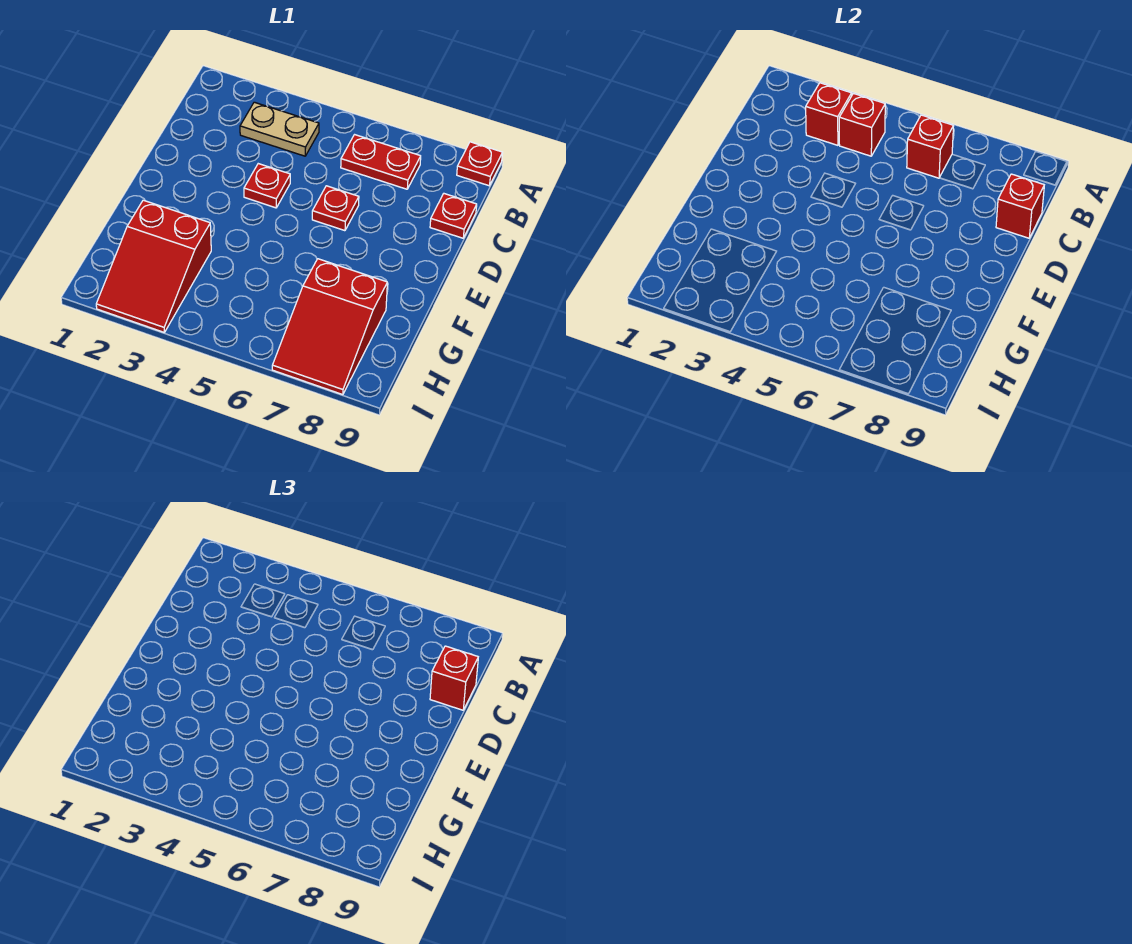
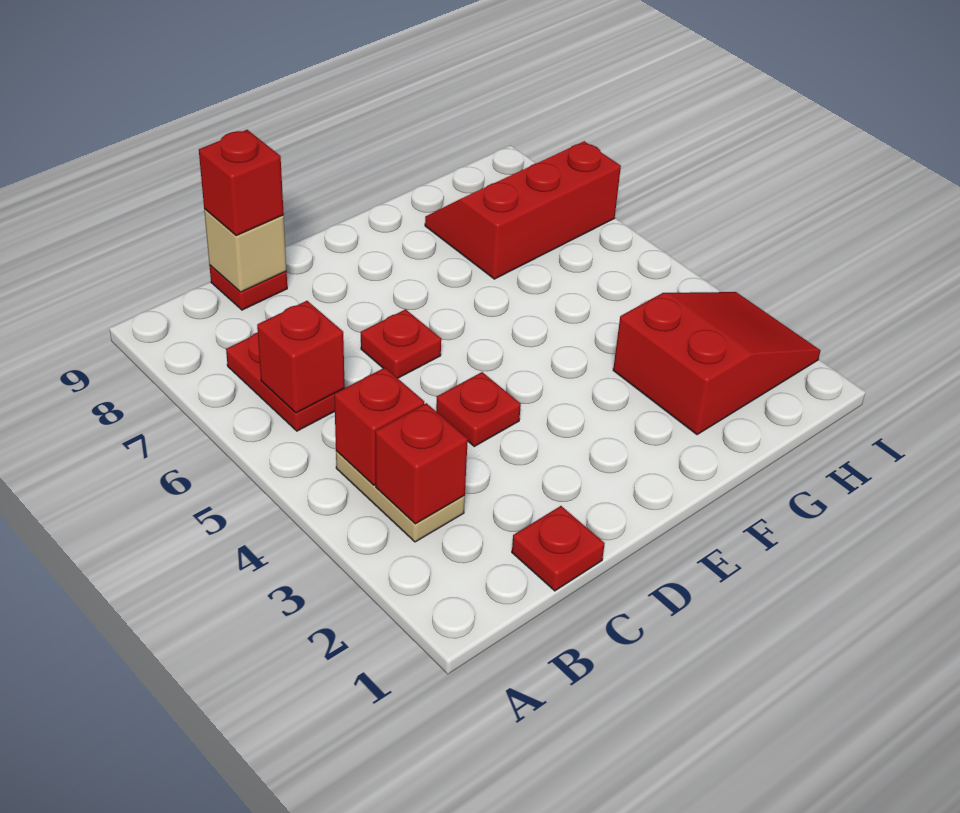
red 1x1 plate [457,142,503,186] -> red 1x1 plate moved to [512,506,605,591]
red 1x1 brick [996,174,1044,238] -> tan 1x1 brick [204,209,286,292]
red 2x3 slope [272,259,387,395] -> red 2x3 slope turned to [425,141,621,279]

